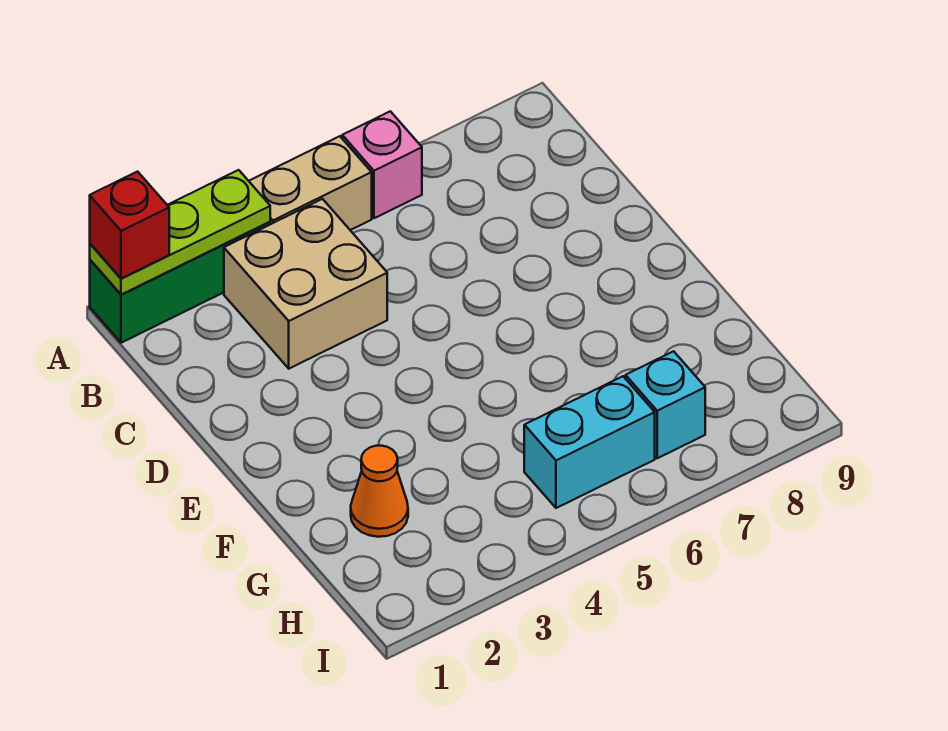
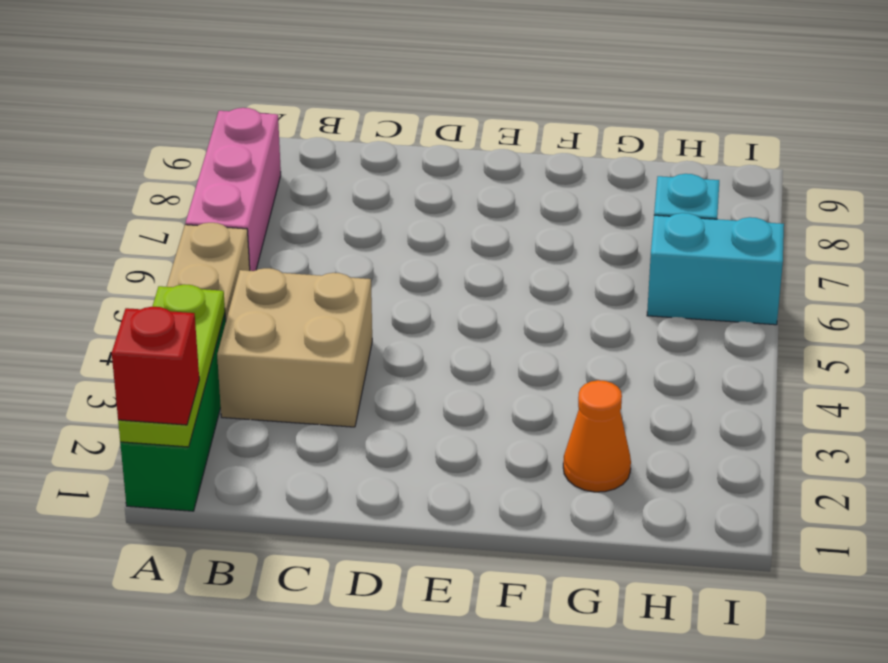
pink 1x1 brick [342,111,422,218] -> pink 1x3 brick [185,108,281,271]
cyan 1x2 brick [524,376,655,508] -> cyan 1x2 brick turned to [647,213,784,325]

